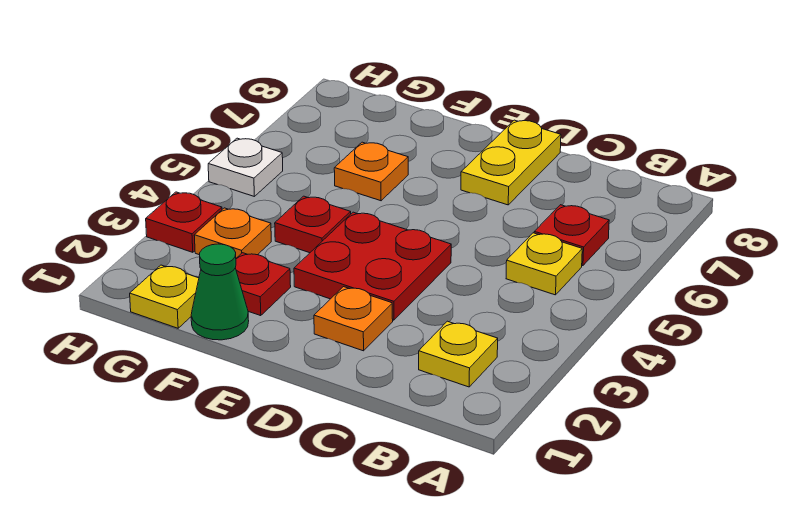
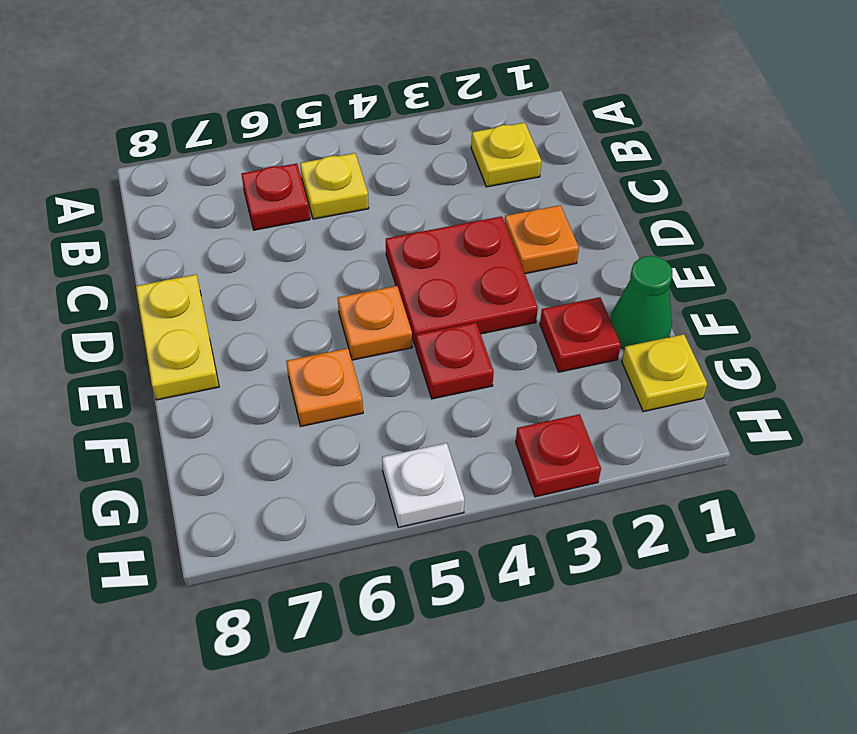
yellow 1x2 plate [461,120,561,205] -> yellow 1x2 plate turned to [136,275,219,400]
orange 1x1 plate [194,208,271,258] -> orange 1x1 plate moved to [338,286,412,360]

